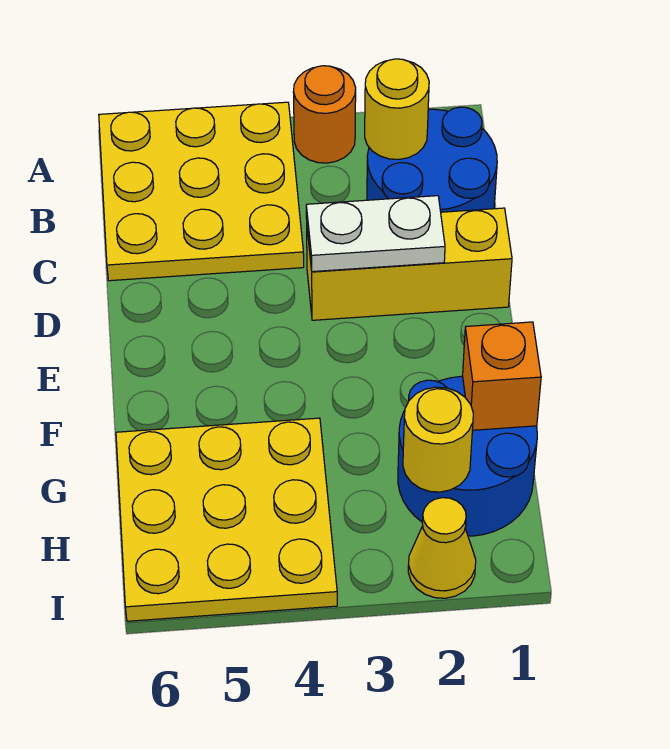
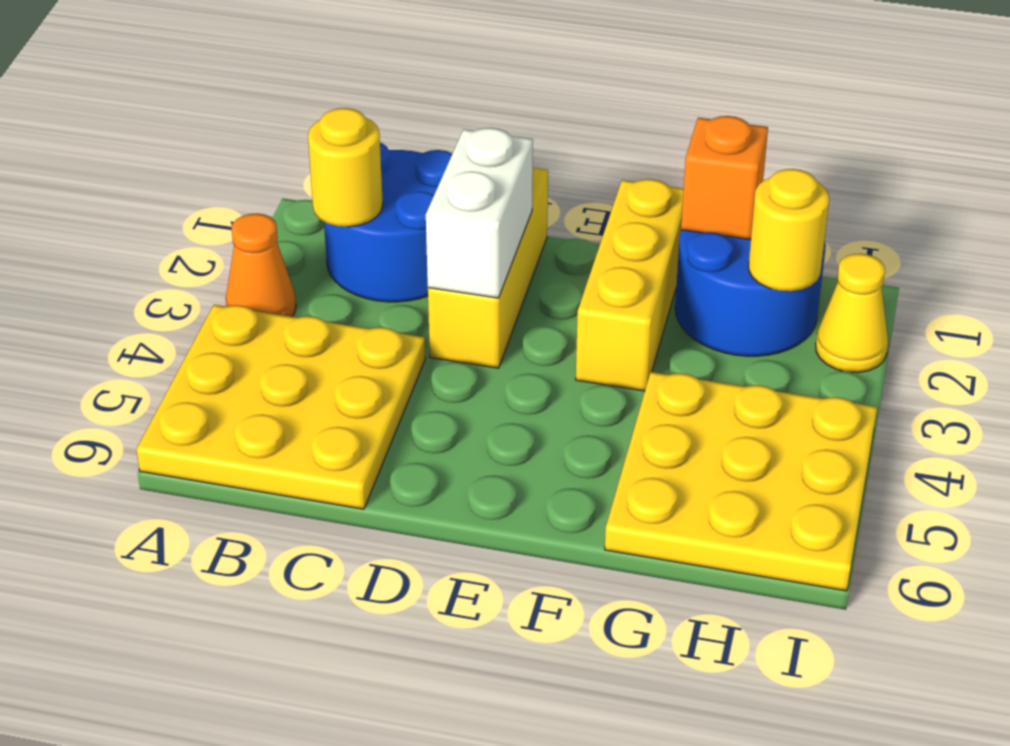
orange 1x1 round brick [293,66,356,163] -> orange 1x1 cone [226,213,296,317]
white 1x2 plate [306,196,445,272] -> white 1x2 brick [426,128,533,298]
none -> yellow 1x3 brick [576,179,684,391]

